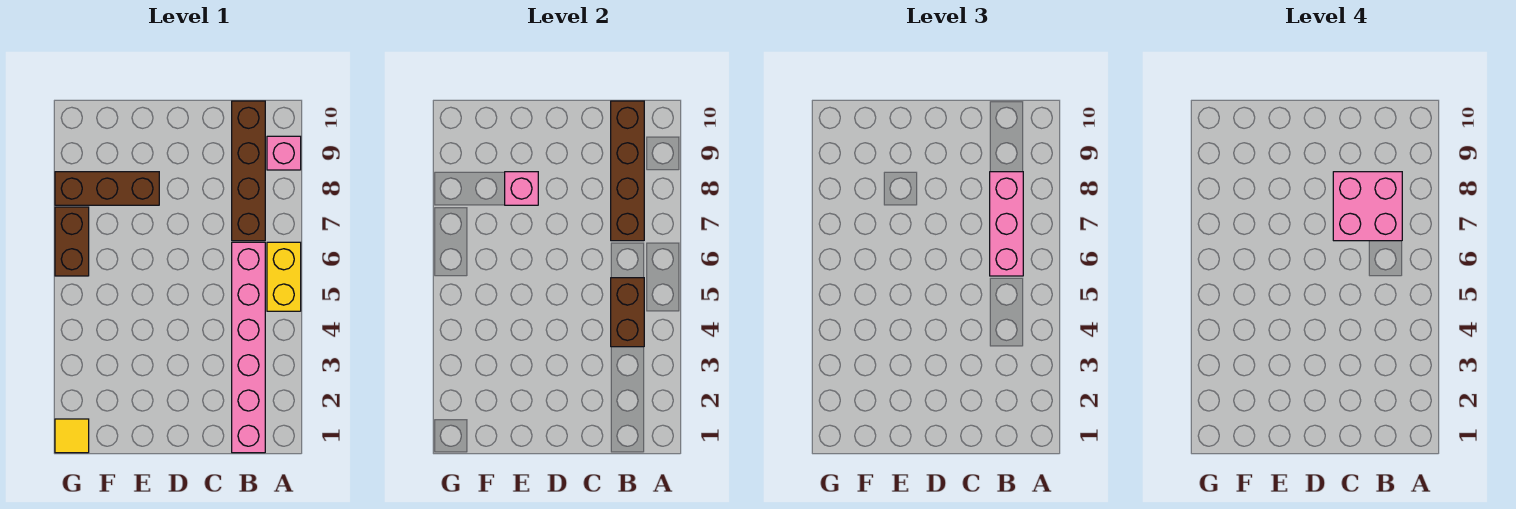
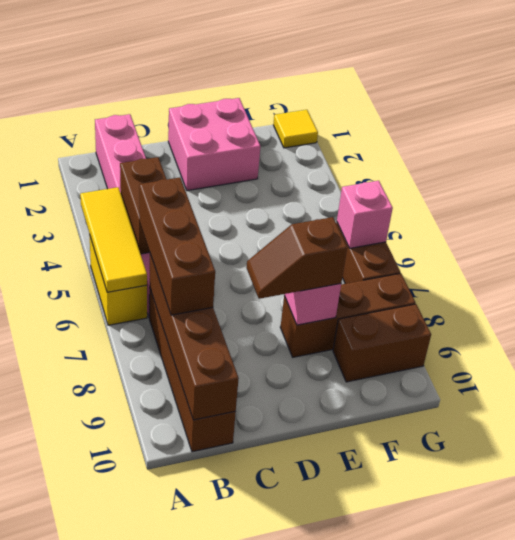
none -> yellow 1x3 tile [80,187,147,292]
pink 1x1 brick [267,136,301,170] -> pink 1x1 brick moved to [337,181,393,248]
pink 1x3 brick [990,172,1023,276] -> brown 1x3 brick [139,178,215,315]
pink 2x2 brick [1333,172,1402,241] -> pink 2x2 brick moved to [168,98,261,191]
none -> brown 1x2 slope [246,217,347,299]
none -> brown 1x2 brick [333,304,431,382]

